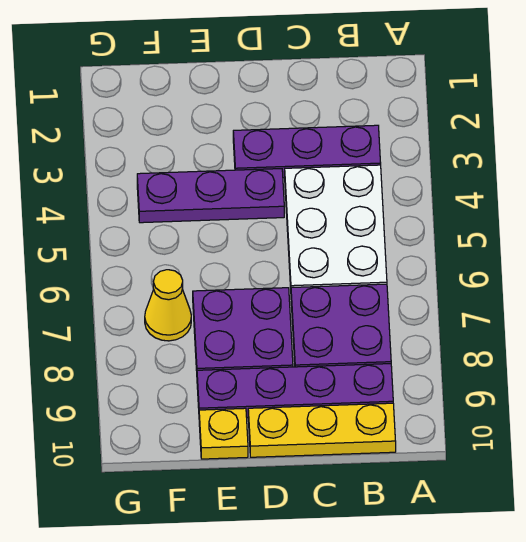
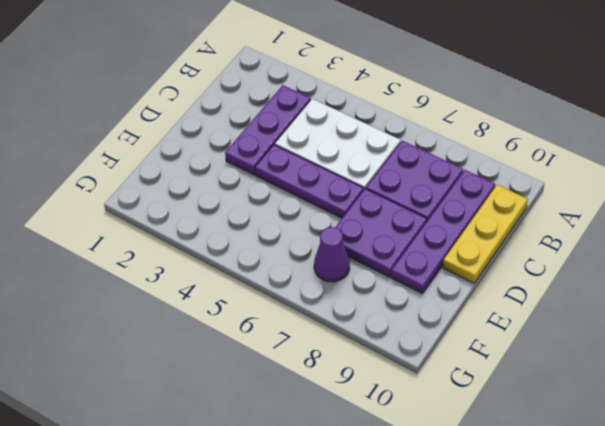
purple 1x3 plate [137,169,284,223] -> purple 1x3 plate turned to [255,145,364,218]
yellow 1x1 plate [199,408,248,459] -> none
yellow 1x1 cone [145,270,191,341] -> purple 1x1 cone [314,227,350,282]

